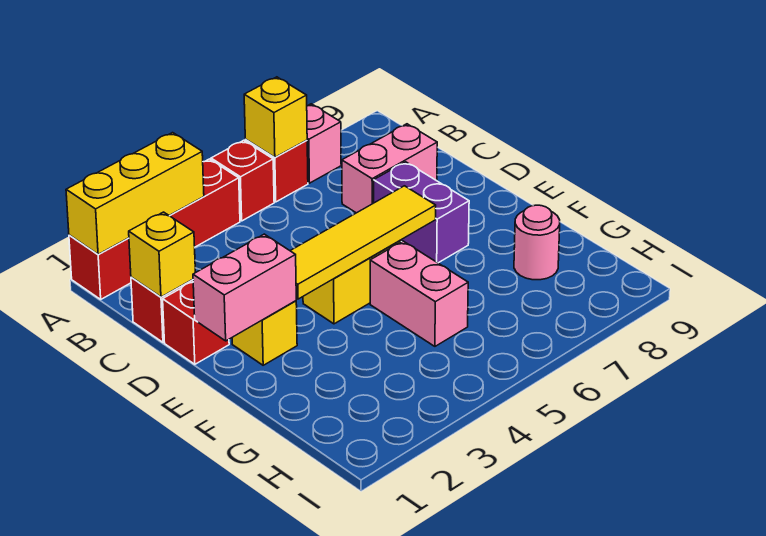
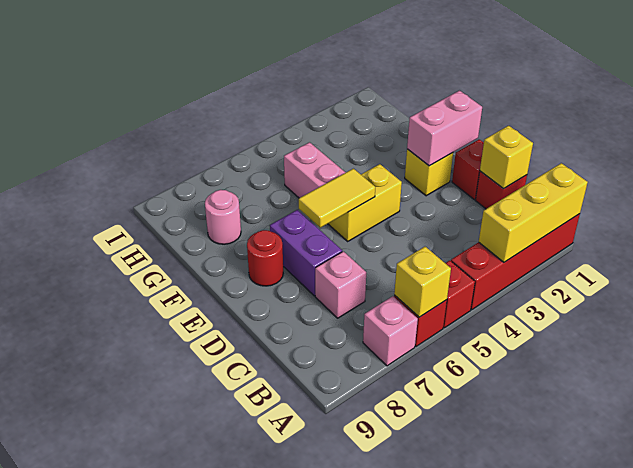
pink 1x2 brick [342,124,437,213] -> pink 1x1 brick [315,251,366,318]
yellow 1x4 tile [290,186,436,299] -> yellow 1x2 tile [299,169,375,228]
none -> red 1x1 round brick [247,230,283,286]

